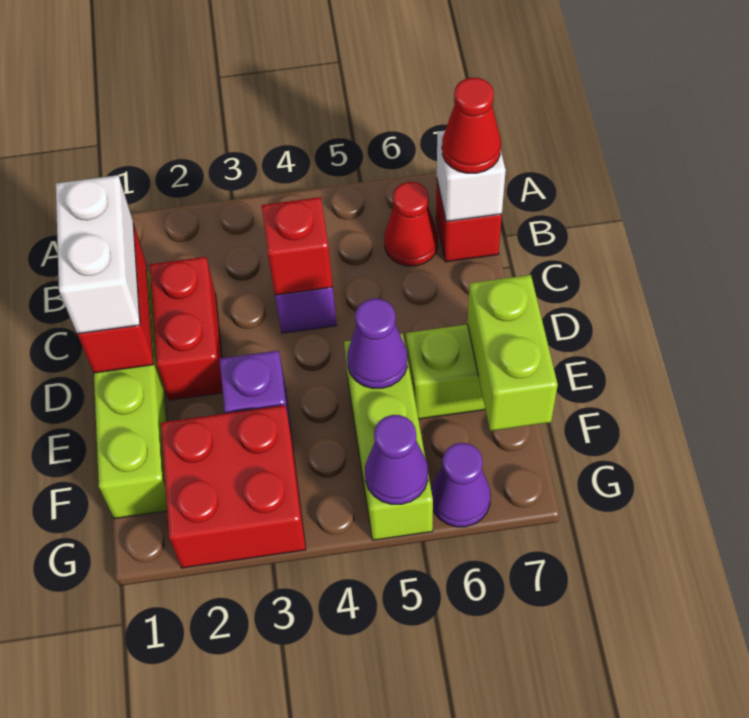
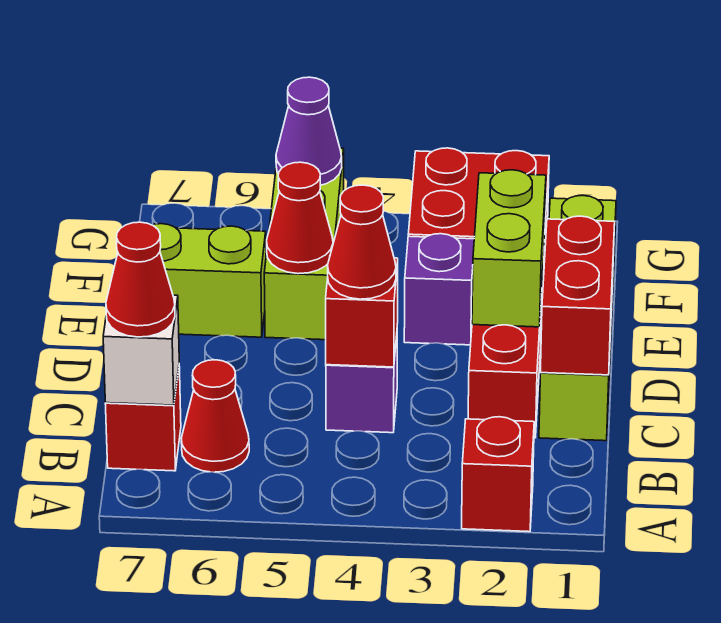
none -> red 1x1 brick [462,417,534,532]
white 1x2 brick [56,175,140,334] -> none
none -> red 1x1 cone [328,185,396,299]
purple 1x1 cone [347,299,407,388] -> red 1x1 cone [267,162,333,274]
lime 1x2 brick [468,275,558,431] -> lime 1x2 brick moved to [472,170,546,327]
purple 1x1 cone [431,443,491,527] -> none

